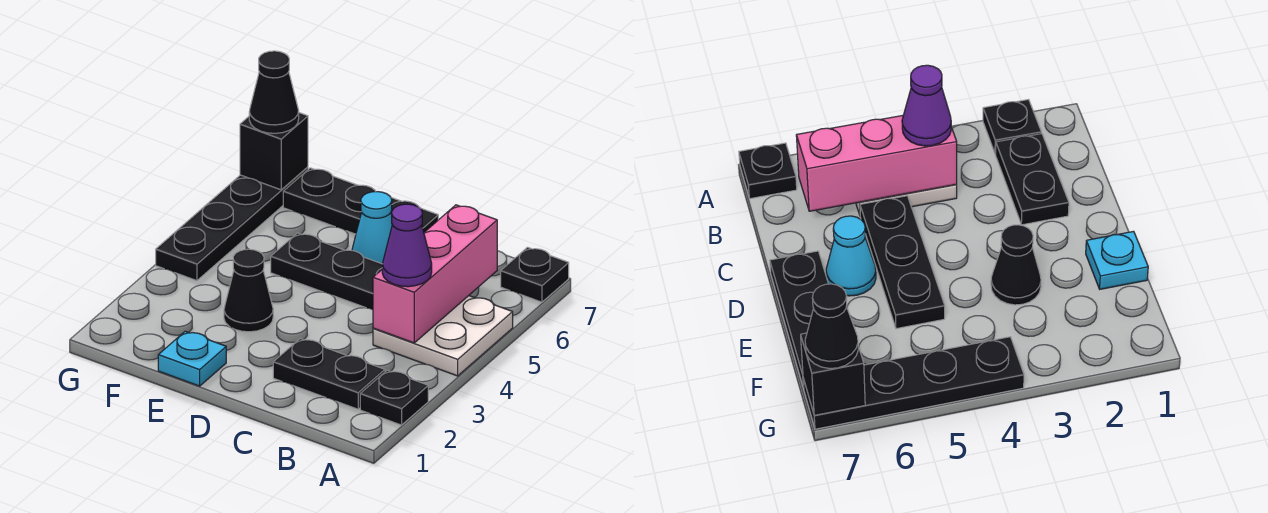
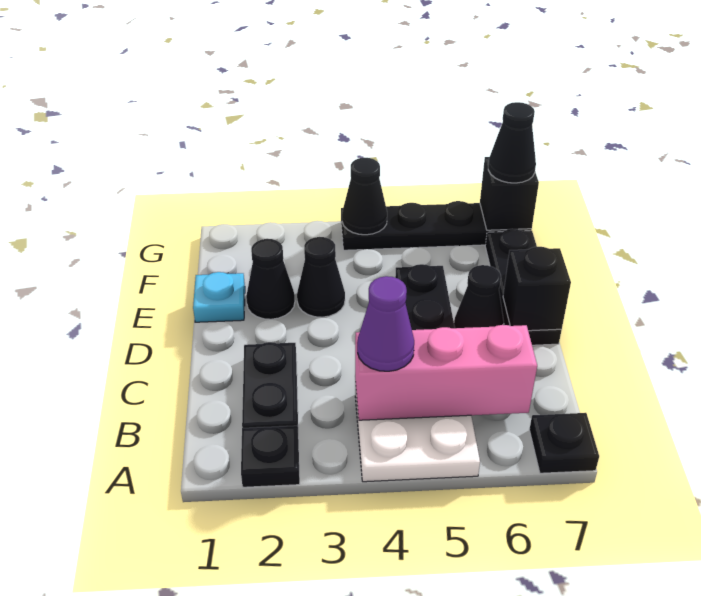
cyan 1x1 cone [352,192,392,264] -> black 1x1 cone [454,265,504,328]
none -> black 1x1 brick [503,247,571,331]
none -> black 1x1 cone [246,239,295,319]
none -> black 1x1 cone [342,158,387,235]

